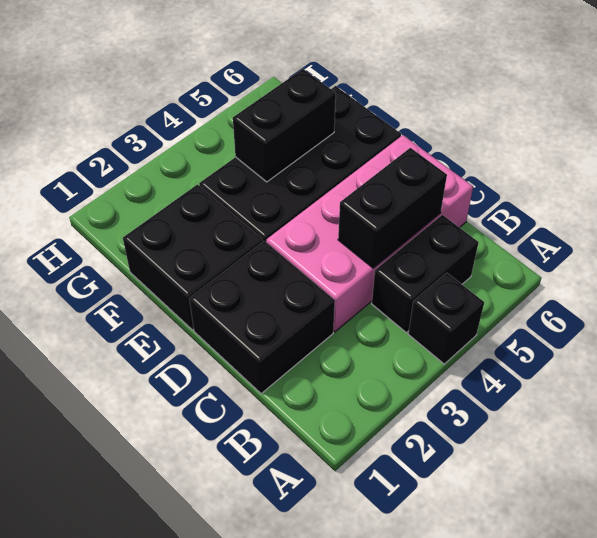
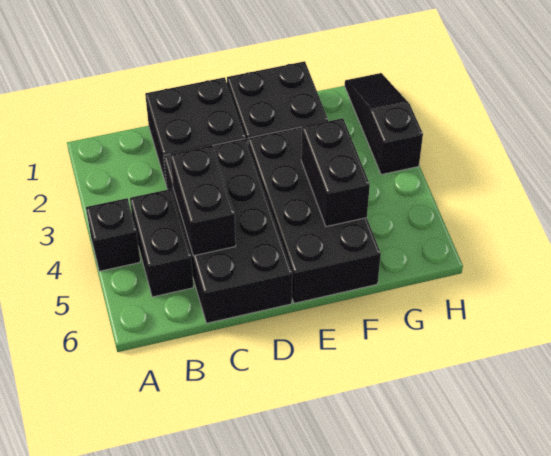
pink 2x4 brick [266,135,473,332] -> black 2x4 brick [164,139,292,323]
none -> black 1x3 slope [345,73,423,175]

